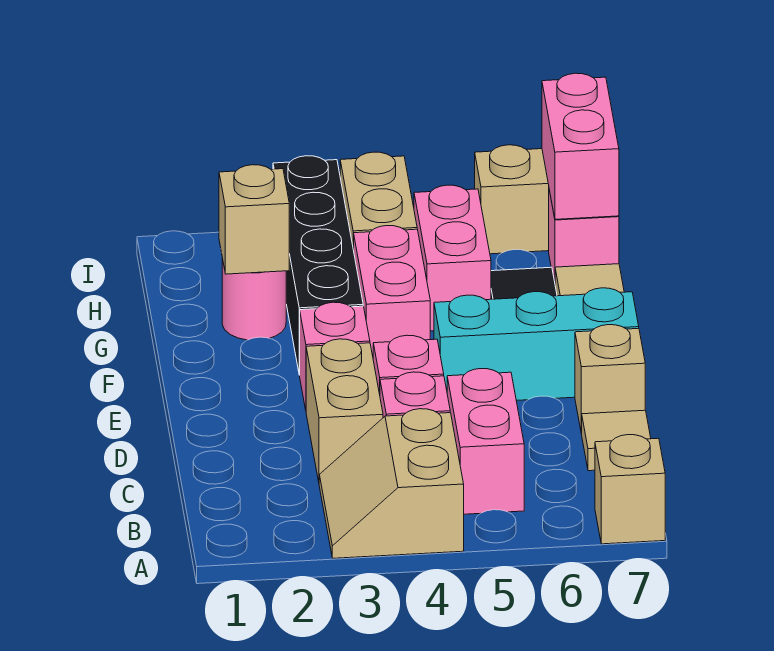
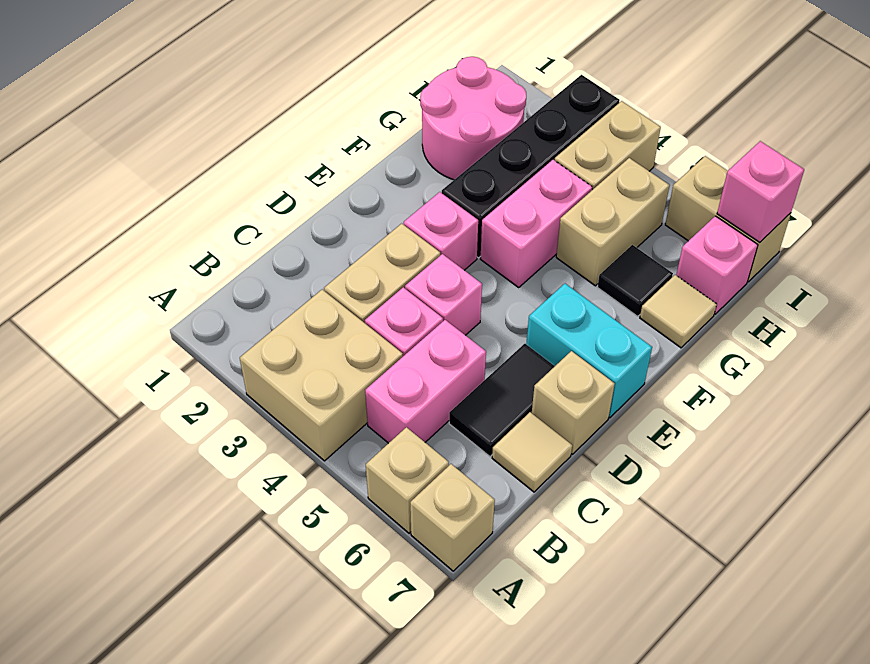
tan 2x2 slope [319,409,464,558] -> tan 2x2 brick [240,290,403,461]
none -> black 1x2 tile [449,344,555,456]
cyan 1x3 brick [434,288,639,401] -> cyan 1x2 brick [526,284,652,418]
pink 1x1 round brick [222,258,286,340] -> pink 2x2 round brick [420,57,526,180]
tan 1x1 brick [219,165,289,274] -> tan 1x1 brick moved to [366,427,449,533]
pink 1x2 brick [414,185,491,331] -> tan 1x2 brick [556,158,669,286]
pink 1x2 brick [542,73,619,219] -> pink 1x1 brick [717,141,804,242]

